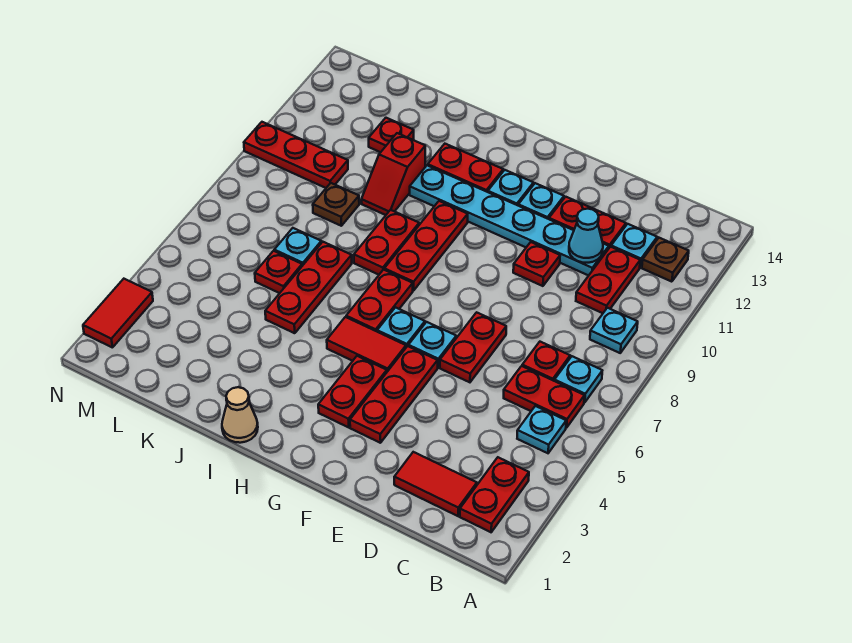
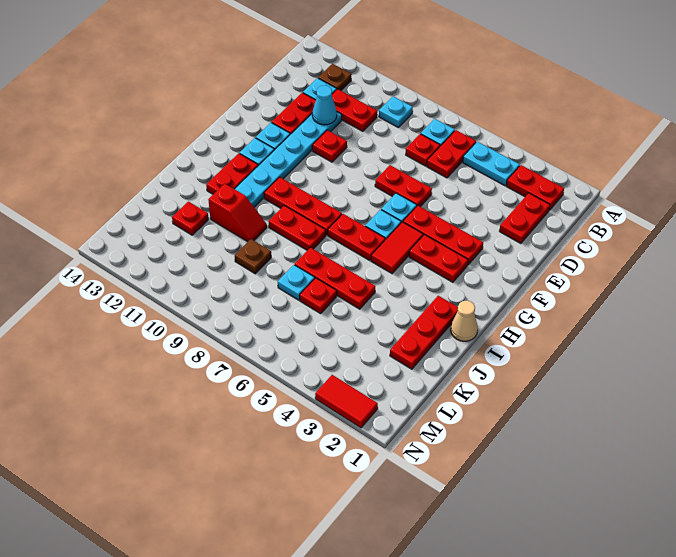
cyan 1x1 plate [517,406,566,453] -> cyan 1x2 plate [463,142,520,186]
red 1x2 tile [394,452,477,516] -> red 1x2 plate [499,193,550,243]
red 1x3 plate [244,122,348,188] -> red 1x3 plate moved to [390,296,458,369]

